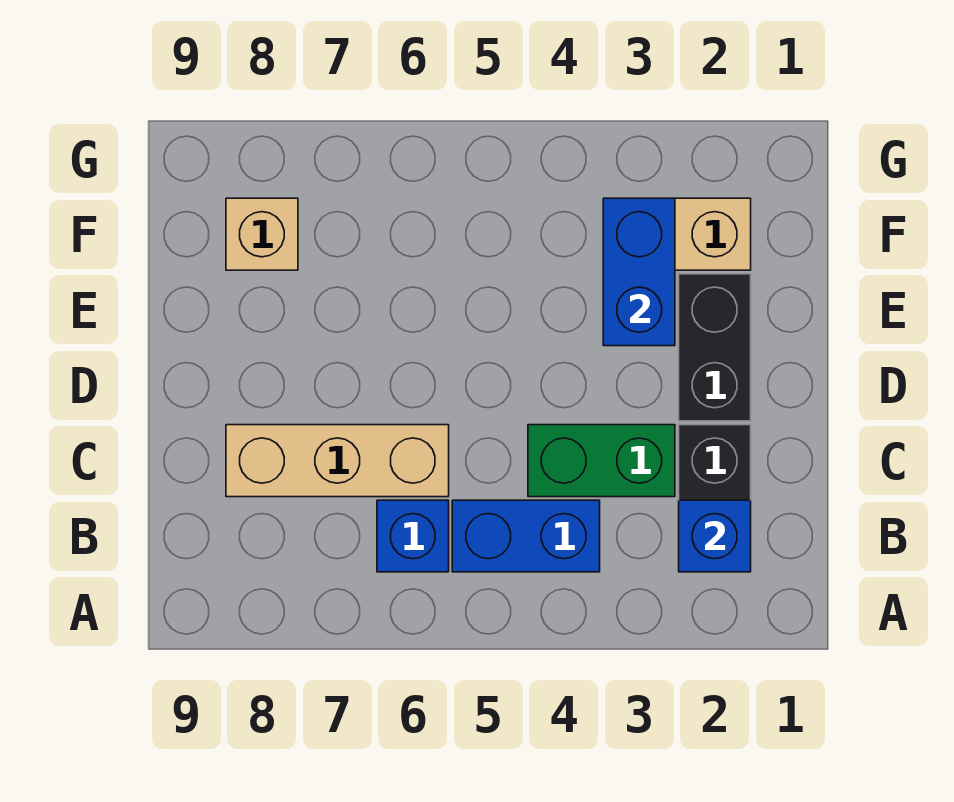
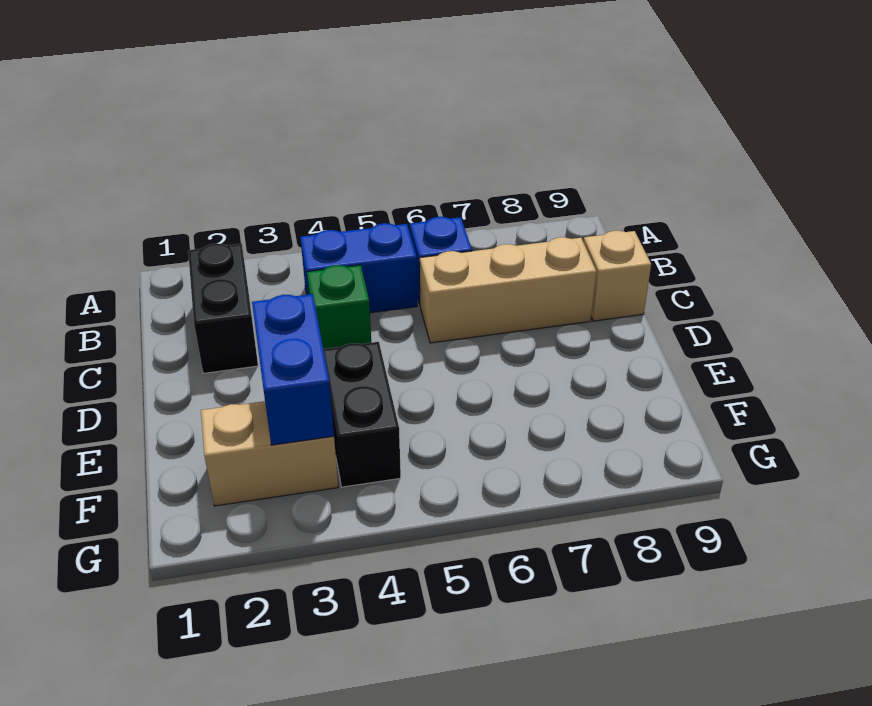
blue 1x1 brick [679,500,751,572] -> none
green 1x2 brick [528,425,675,497] -> green 1x1 brick [307,265,371,349]
black 1x2 brick [679,274,751,421] -> black 1x2 brick moved to [323,342,401,487]
tan 1x1 brick [226,198,298,270] -> tan 1x1 brick moved to [584,231,651,321]

